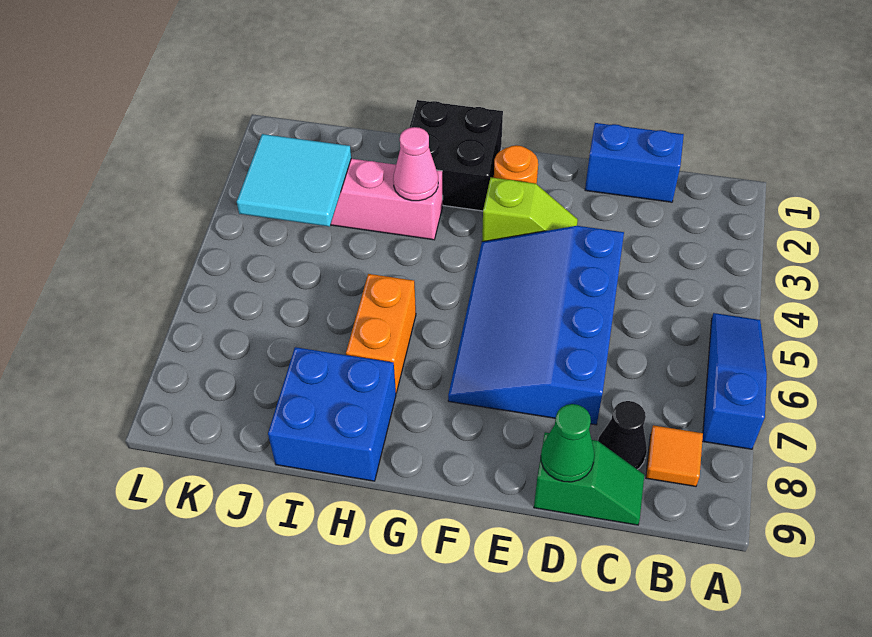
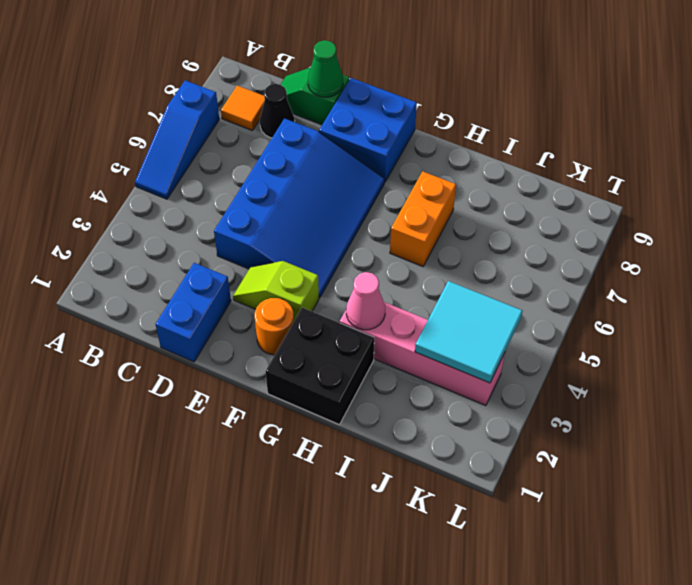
blue 1x2 brick [585,123,684,202] -> blue 1x2 brick turned to [155,263,231,362]
blue 2x2 brick [268,347,396,481] -> blue 2x2 brick moved to [319,78,417,182]

